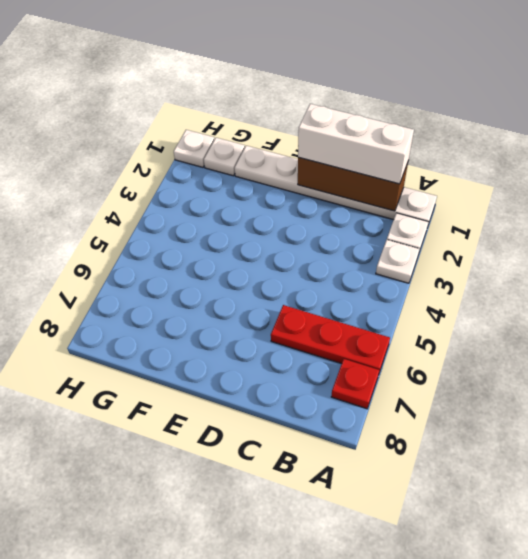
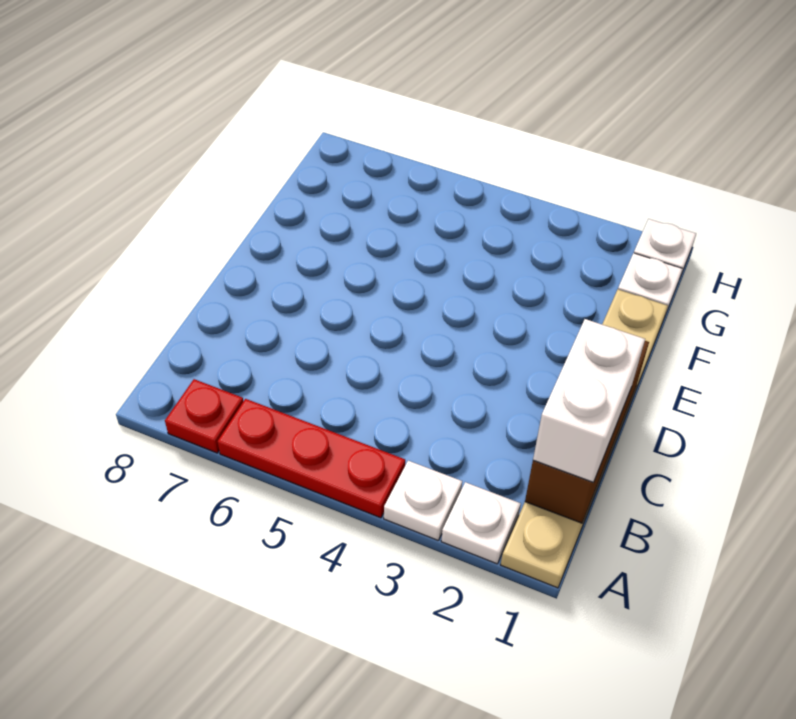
white 1x6 plate [235,146,437,225] -> tan 1x6 plate [501,290,668,588]
red 1x3 plate [271,305,390,373] -> red 1x3 plate turned to [218,399,405,518]
white 1x3 brick [298,104,414,184] -> white 1x2 brick [533,319,645,482]

